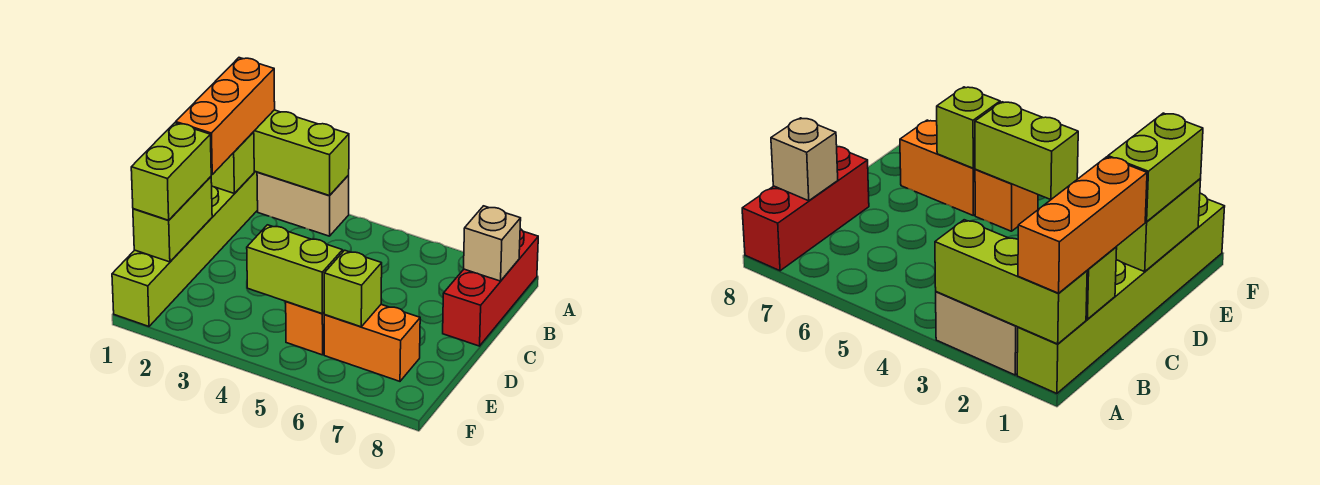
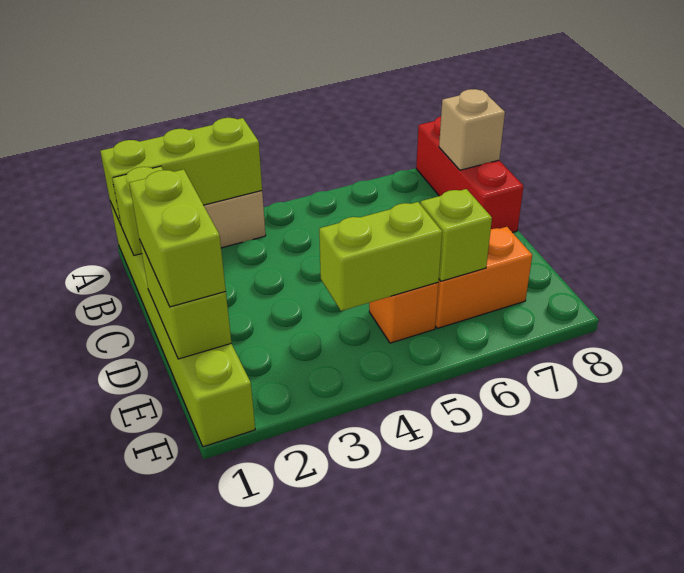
orange 1x3 brick [176,58,275,174] -> none

